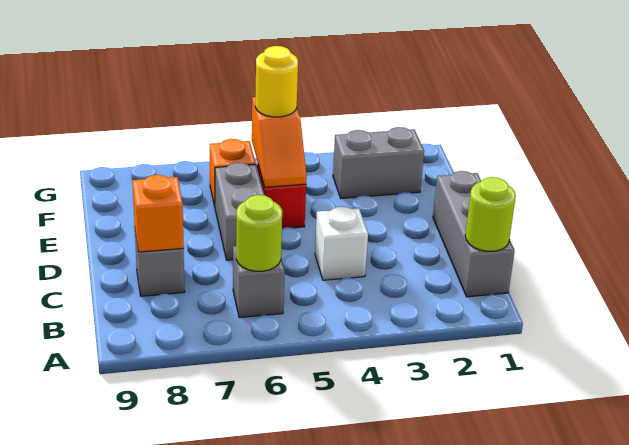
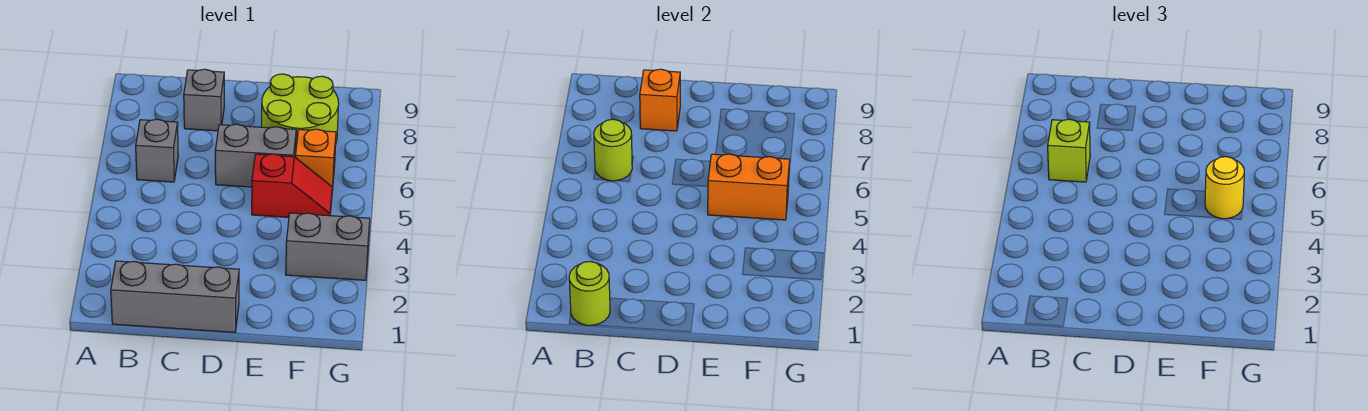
none -> lime 1x1 brick [1048,119,1090,182]
white 1x1 brick [315,207,368,280] -> none
orange 1x2 slope [252,97,307,187] -> orange 1x2 brick [708,154,790,220]
none -> lime 2x2 round brick [262,74,339,146]
grey 1x2 brick [333,127,424,198] -> grey 1x2 brick turned to [286,213,370,280]

